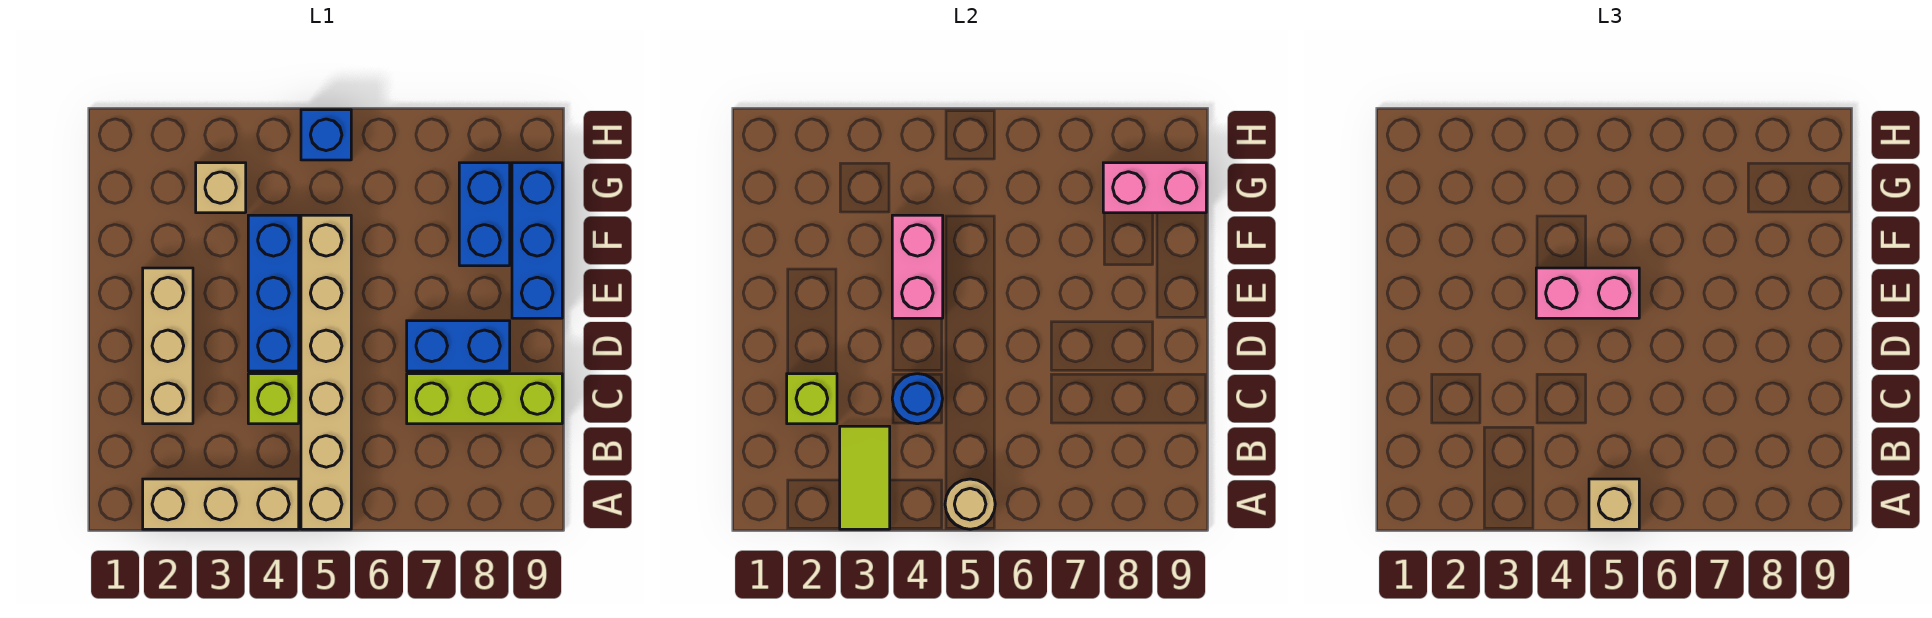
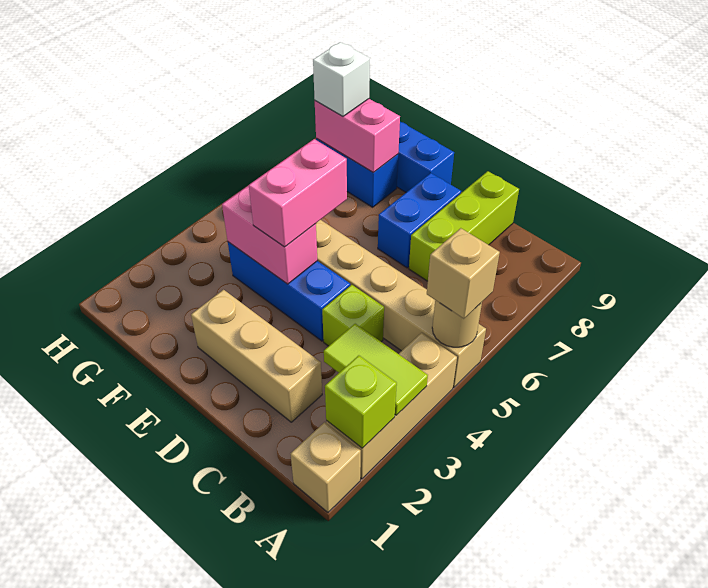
lime 1x1 brick [787,374,837,424] -> lime 1x1 brick moved to [325,356,397,448]
blue 1x1 round brick [892,374,943,424] -> none
tan 1x1 brick [196,163,246,213] -> tan 1x1 brick moved to [291,422,361,512]
pink 1x2 brick [1103,163,1206,213] -> pink 1x2 brick turned to [315,99,400,173]
none -> white 1x1 brick [313,42,370,117]
blue 1x1 brick [301,110,351,160] -> none

